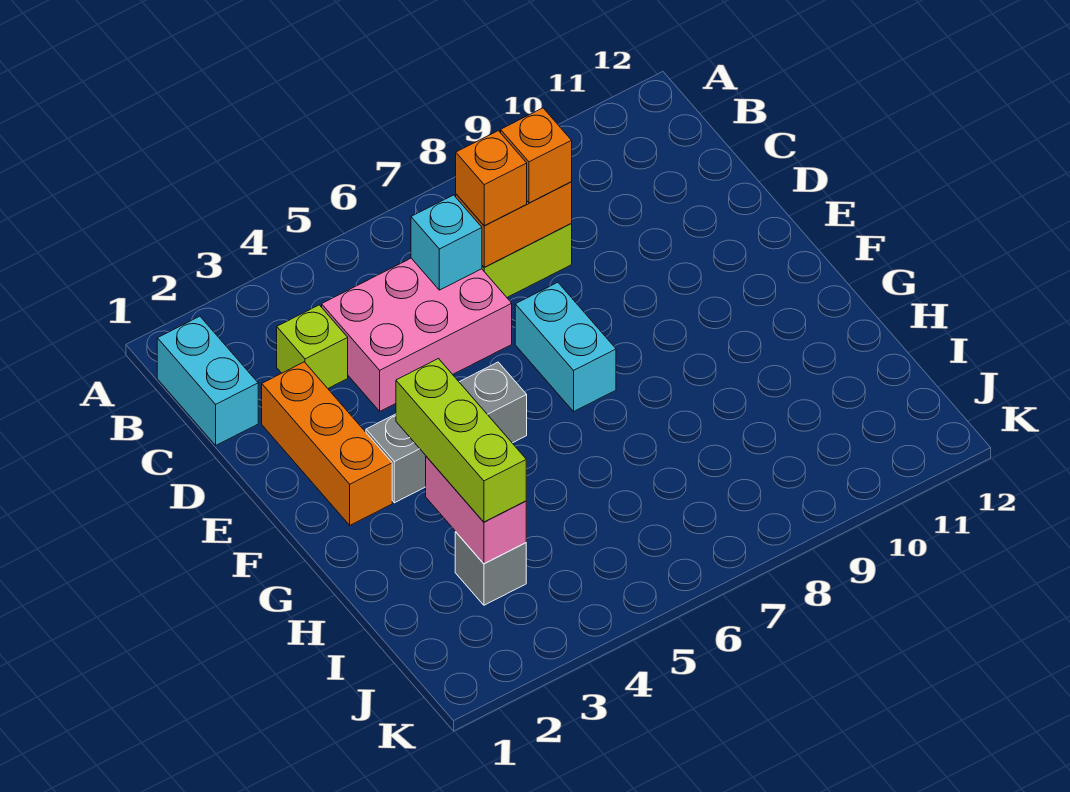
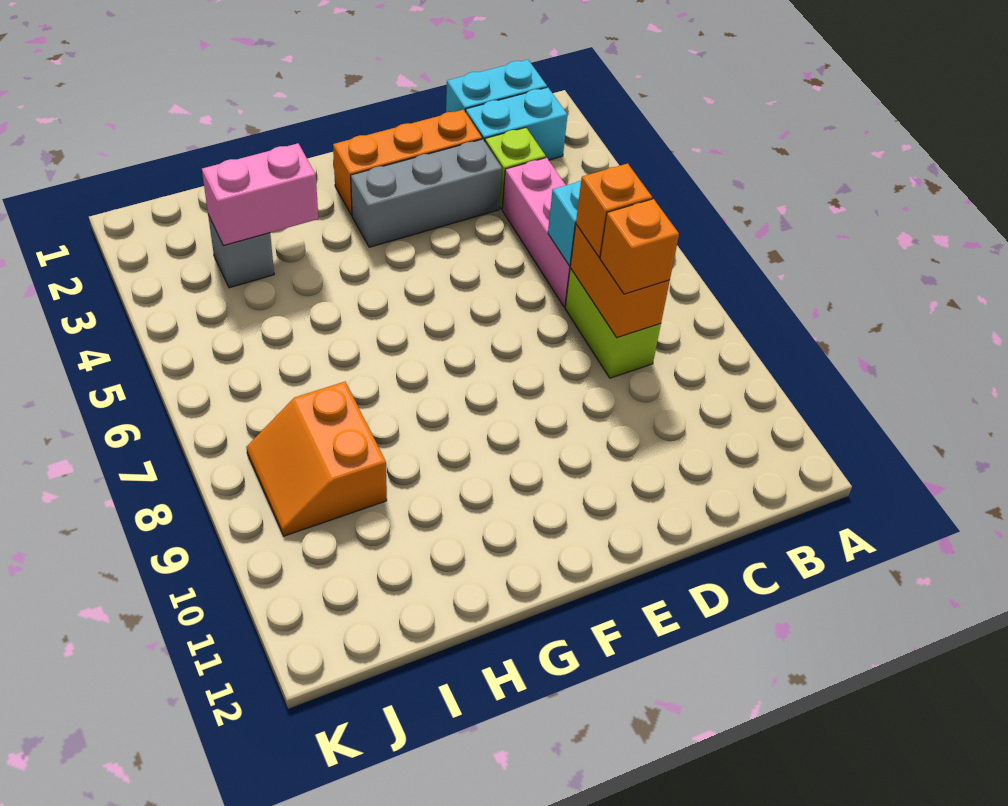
pink 2x3 brick [322,258,512,411] -> pink 1x3 brick [502,158,570,307]
cyan 1x2 brick [515,282,616,411] -> cyan 1x2 brick moved to [466,87,567,160]
grey 1x3 brick [366,362,527,503] -> grey 1x3 brick turned to [351,139,502,247]
lime 1x3 brick [396,359,526,522] -> none
none -> orange 2x2 slope [246,382,387,536]

